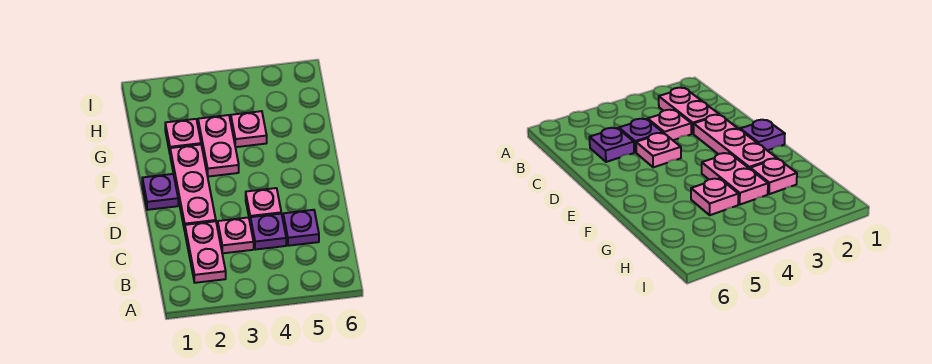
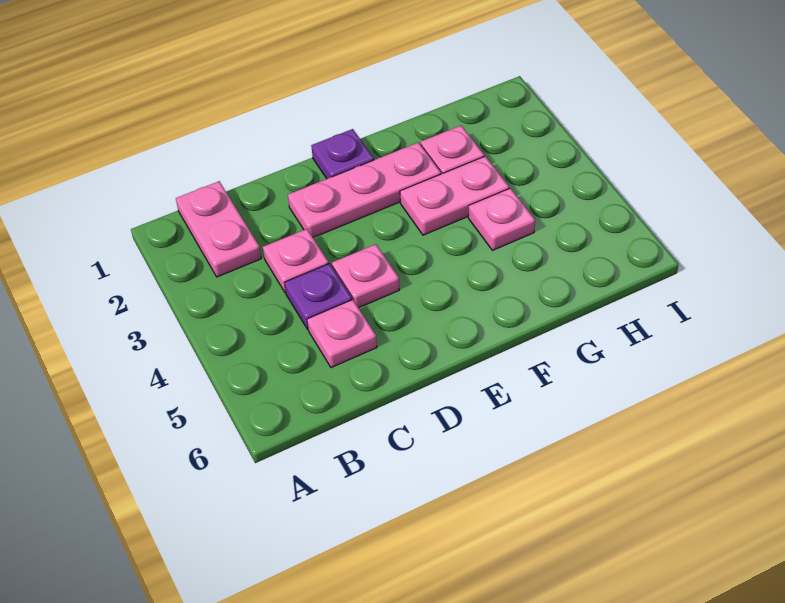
pink 1x2 plate [185,221,226,283] -> pink 1x2 plate turned to [176,181,261,277]
purple 1x1 plate [283,210,319,246] -> pink 1x1 plate [307,300,377,368]

